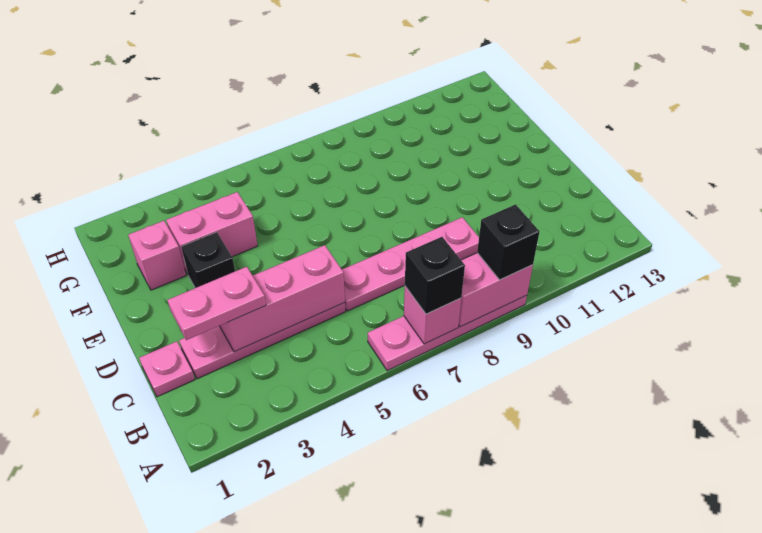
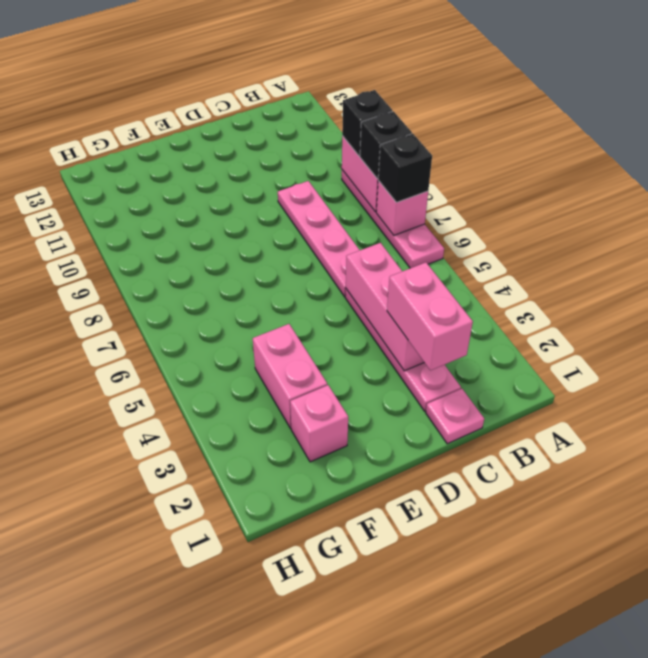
pink 1x2 plate [167,267,266,340] -> pink 1x2 brick [387,262,473,370]
black 1x1 brick [181,232,235,288] -> black 1x1 brick moved to [360,111,412,179]

